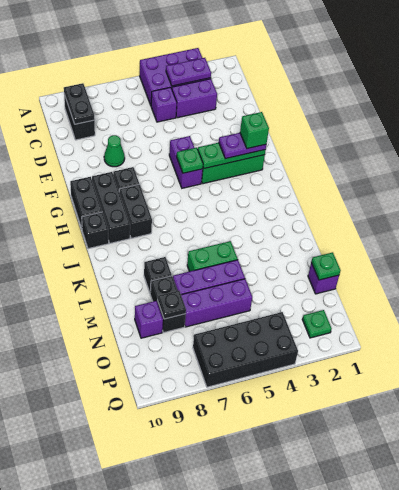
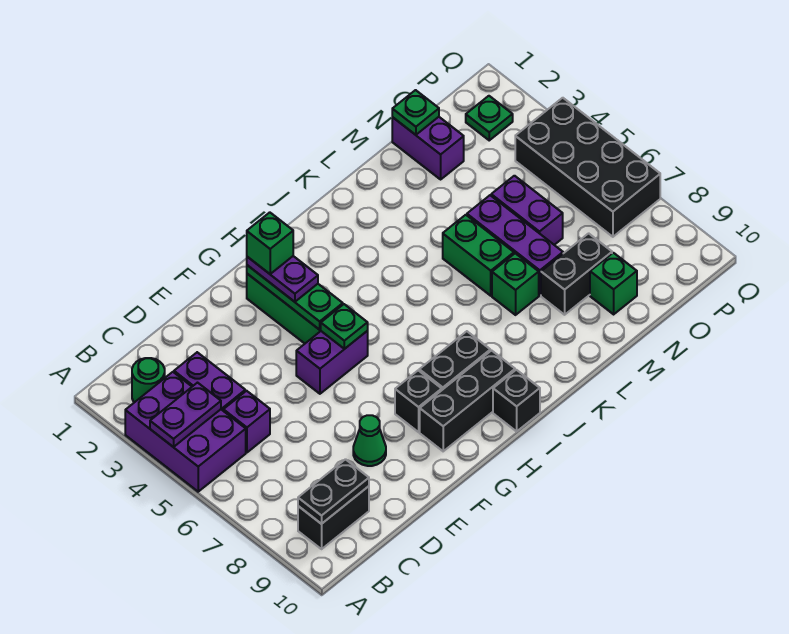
none -> green 1x1 round brick [132,358,165,402]
purple 1x2 plate [166,58,211,86] -> purple 1x2 plate turned to [150,383,221,447]
black 1x2 brick [70,177,102,229] -> none
none -> green 1x1 brick [492,253,539,315]
black 1x1 brick [144,257,172,292] -> none
purple 1x1 brick [308,263,339,294] -> purple 1x2 brick [392,117,464,179]
purple 1x3 brick [181,279,252,327] -> purple 1x2 brick [491,176,563,245]
black 1x1 plate [158,290,186,319] -> none
purple 1x1 brick [135,301,163,338] -> green 1x1 brick [590,253,637,314]

